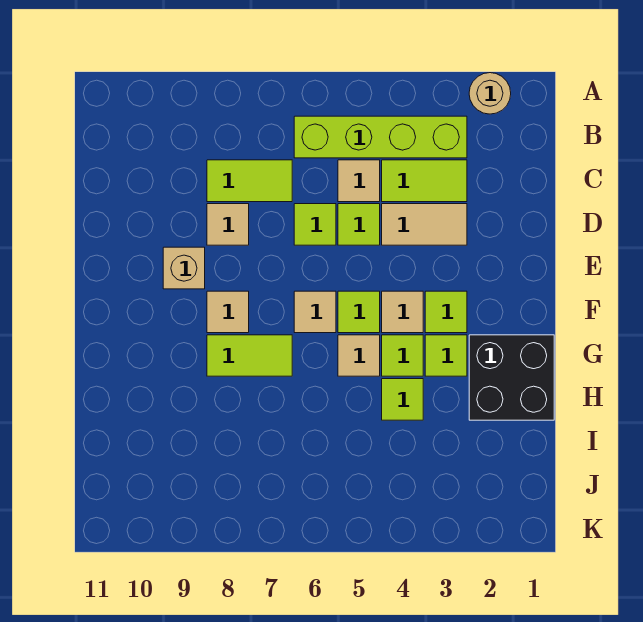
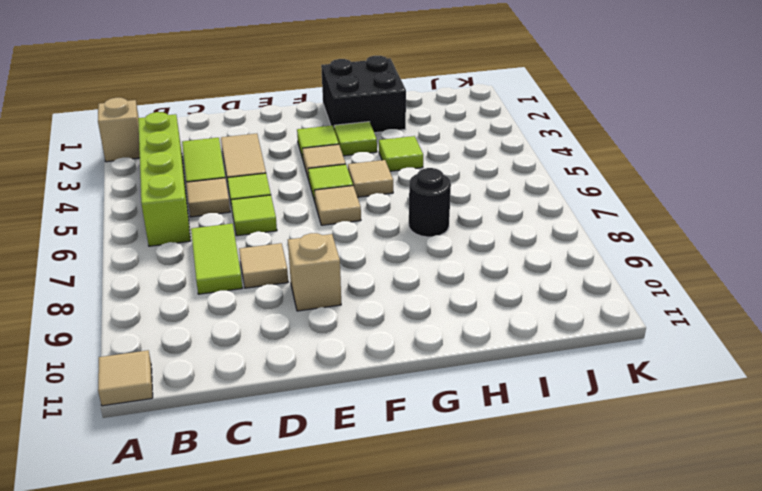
tan 1x1 round brick [469,73,511,114] -> tan 1x1 brick [98,98,140,162]
tan 1x1 tile [207,291,249,333] -> tan 1x1 tile moved to [98,350,153,406]
lime 1x1 tile [382,335,423,376] -> none
lime 1x2 tile [207,335,292,376] -> none
none -> black 1x1 round brick [409,168,451,237]

